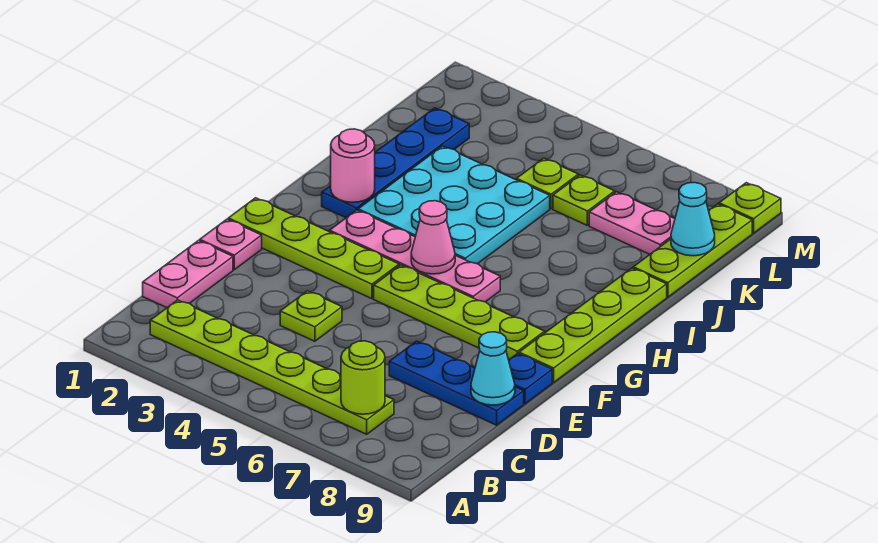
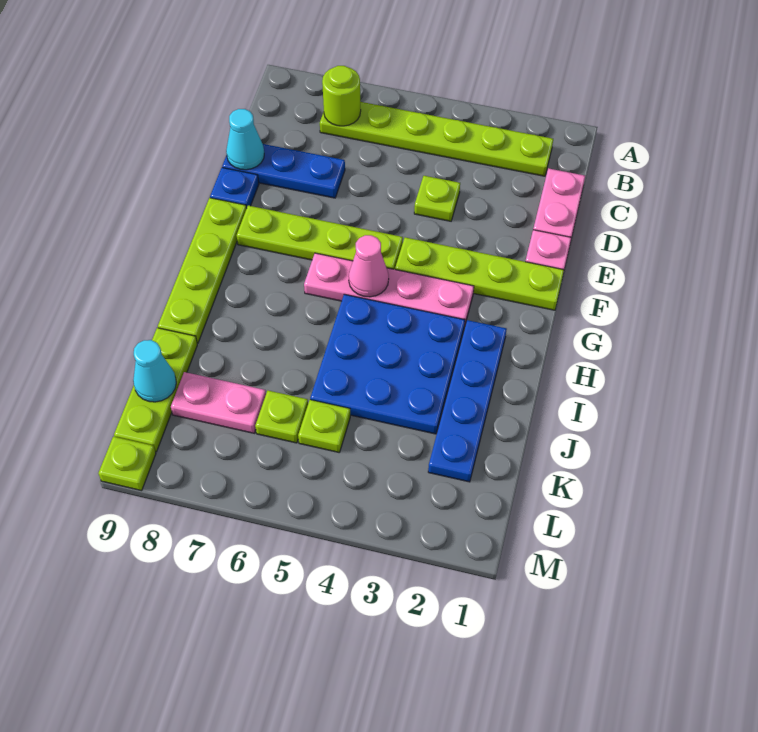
pink 1x1 round brick [331,129,375,202] -> none
cyan 3x3 plate [358,146,550,264] -> blue 3x3 plate [310,294,465,434]

